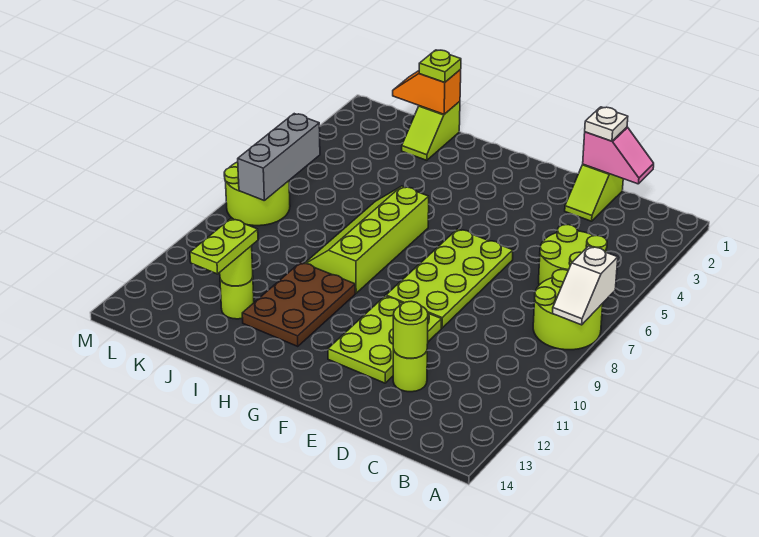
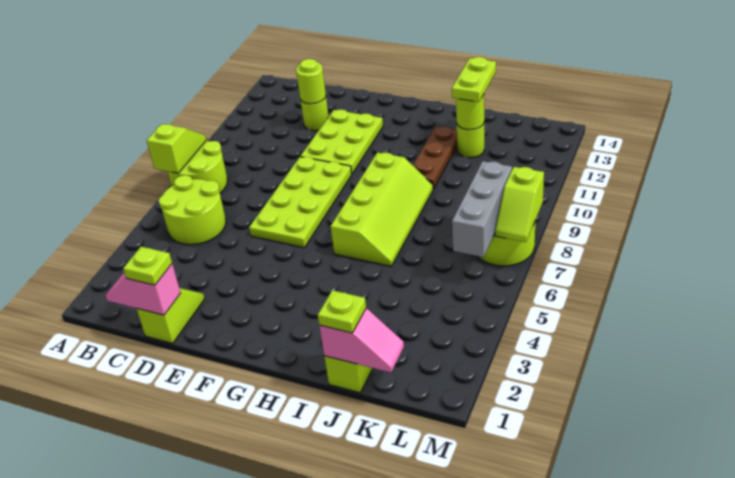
white 1x2 slope [553,246,618,325] -> lime 1x2 slope [147,124,206,173]
white 1x1 plate [585,107,628,141] -> lime 1x1 plate [123,247,172,285]
brown 2x3 plate [242,262,355,347] -> brown 1x3 plate [413,126,457,189]
orange 1x2 slope [393,70,461,114] -> pink 1x2 slope [319,308,404,372]
none -> lime 1x2 slope [495,167,544,242]

